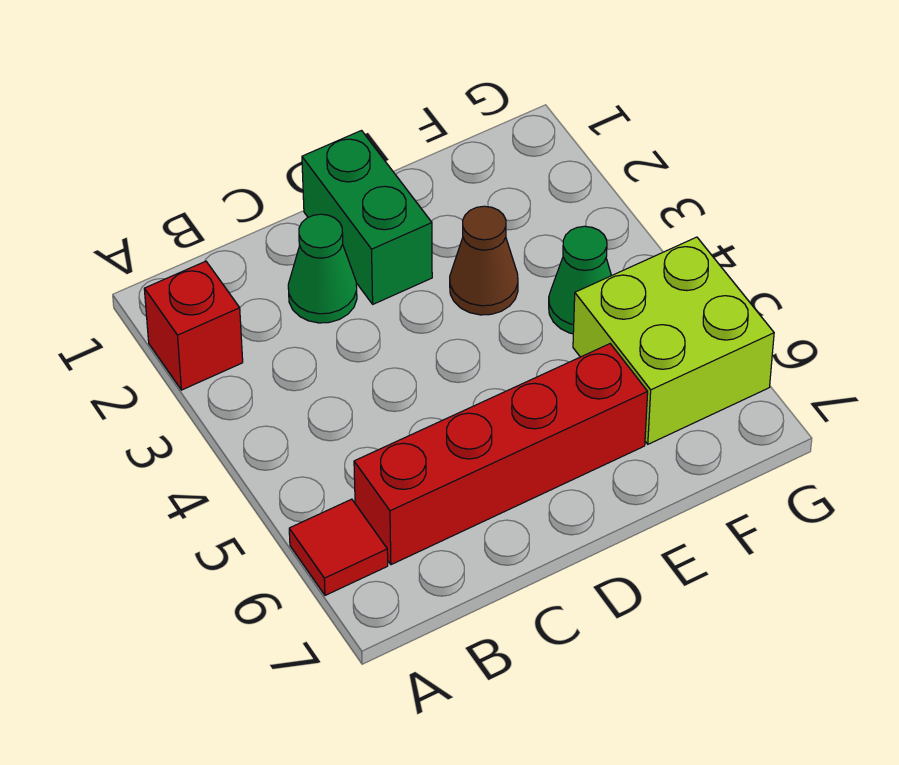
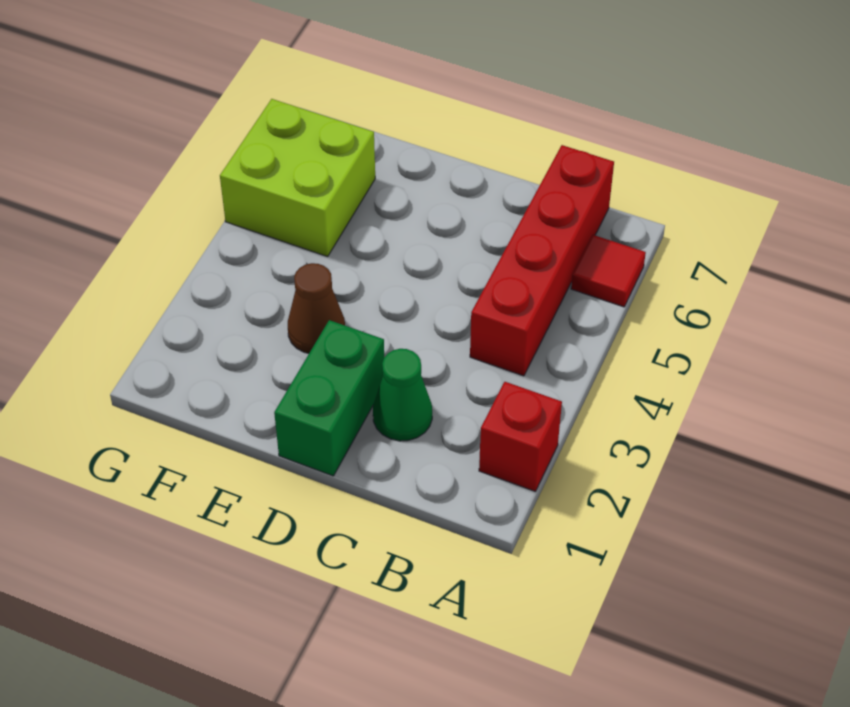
red 1x4 brick [354,344,648,565] -> red 1x4 brick turned to [470,145,614,376]
green 1x1 cone [549,226,611,334] -> none

